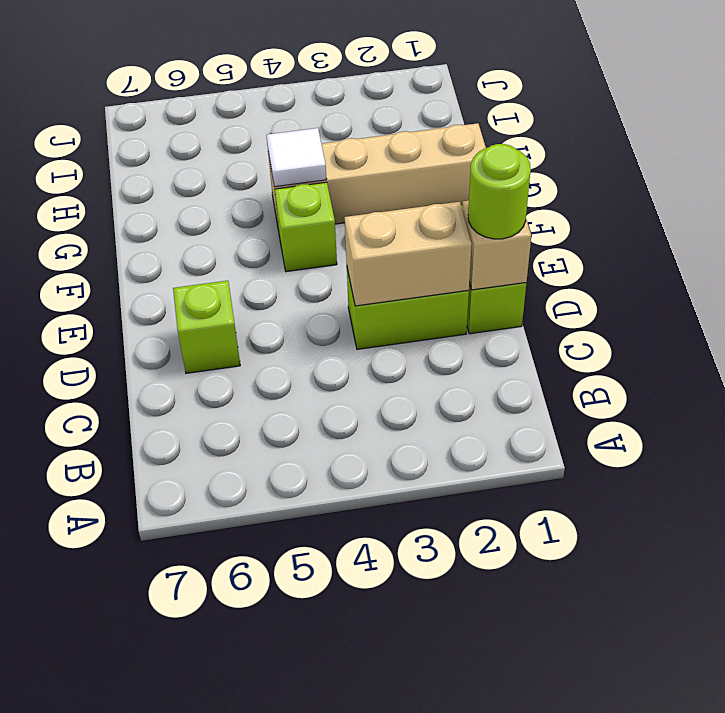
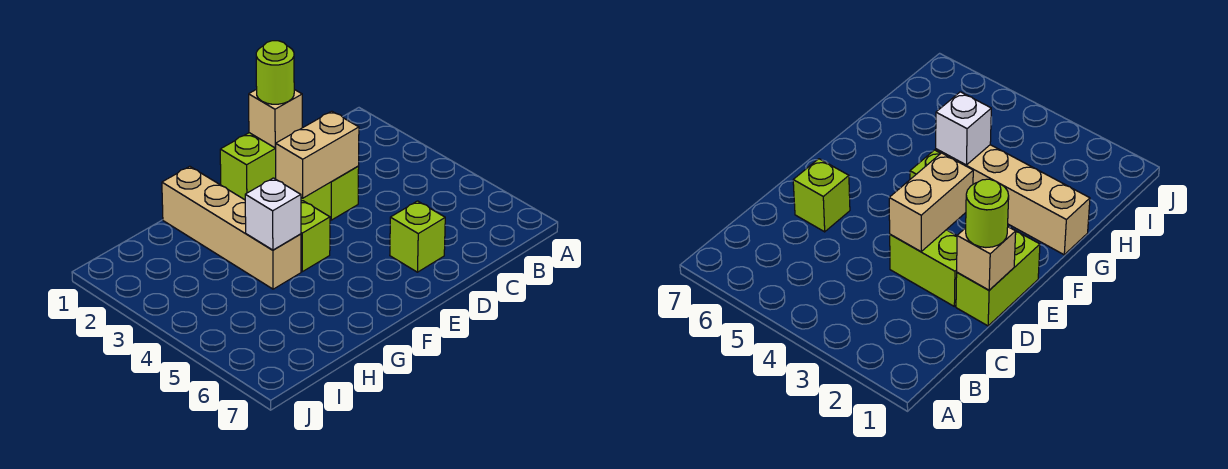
tan 1x2 brick [345,202,472,306] -> tan 1x2 brick turned to [276,111,359,198]
white 1x1 tile [267,128,327,187] -> white 1x1 brick [245,178,301,250]

